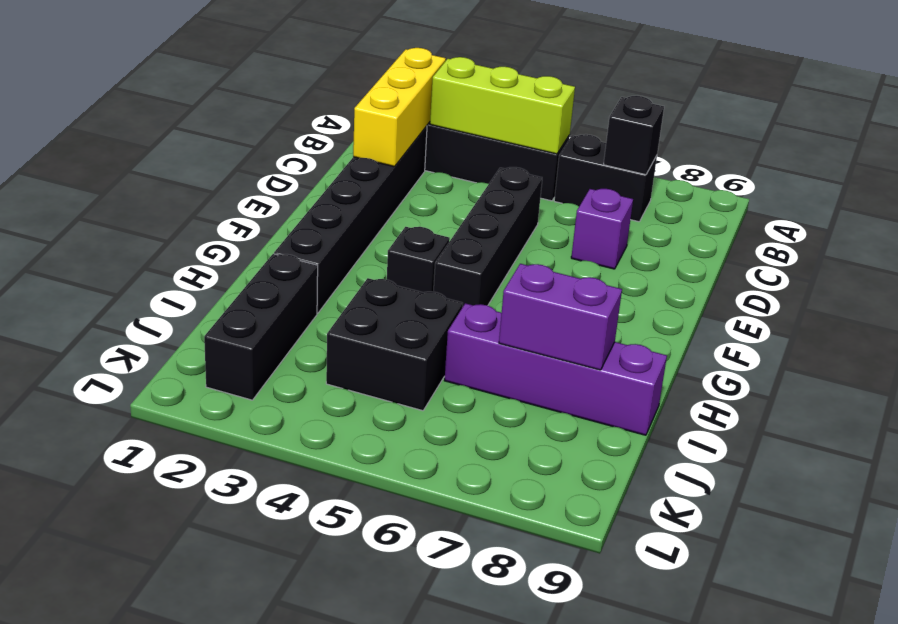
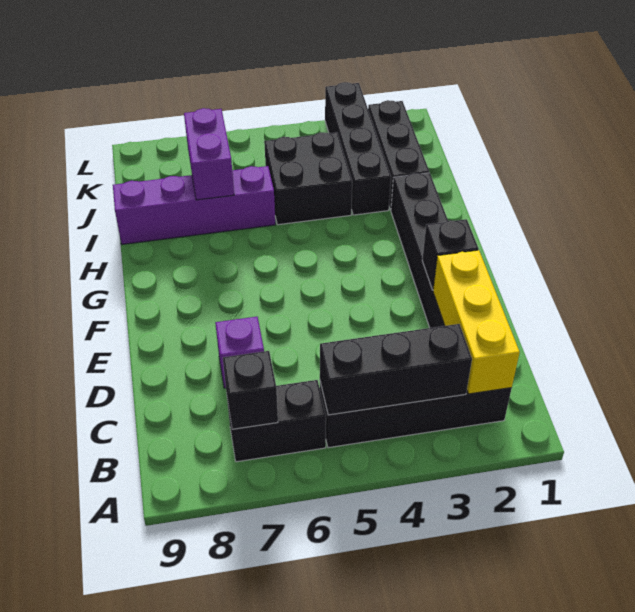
lime 1x3 brick [430,57,575,154] -> black 1x3 brick [320,324,472,415]
black 1x4 brick [433,167,542,306] -> black 1x4 brick moved to [325,82,391,215]
black 1x1 brick [387,227,450,293] -> black 1x1 brick moved to [422,219,478,290]
purple 1x2 brick [499,264,622,370] -> purple 1x2 brick turned to [184,108,234,200]

